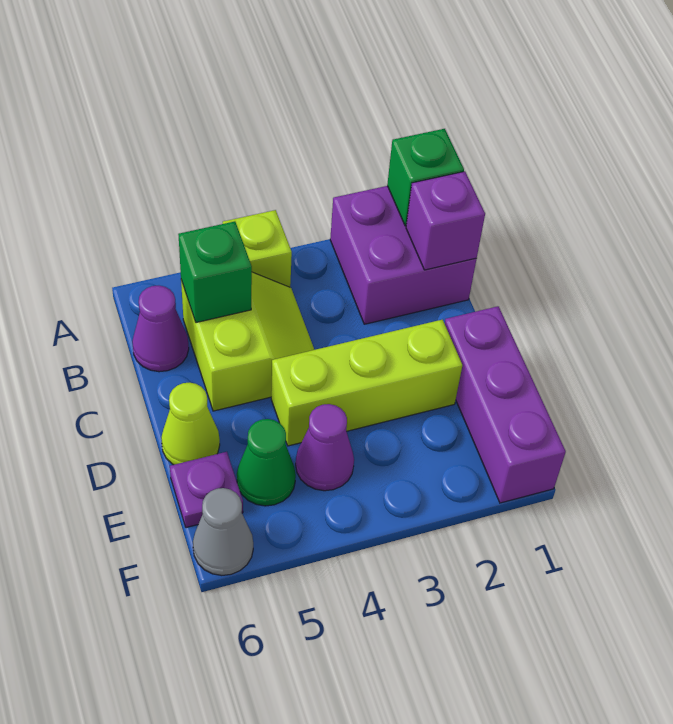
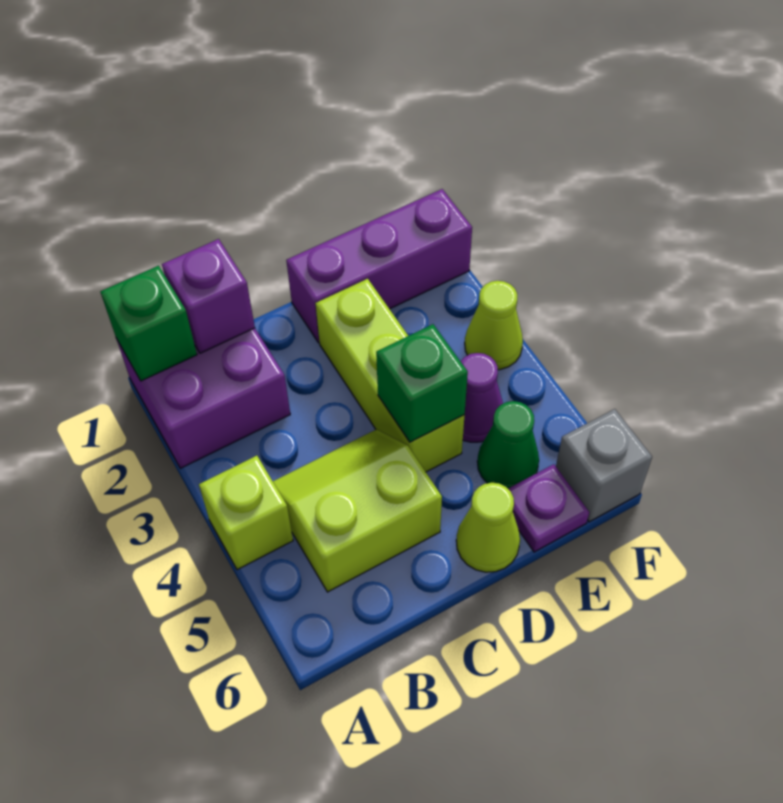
green 1x1 brick [178,221,252,323] -> green 1x1 brick moved to [376,324,468,442]
purple 1x1 cone [132,286,189,372] -> none
none -> lime 1x1 cone [465,281,523,370]
grey 1x1 cone [193,488,253,575] -> grey 1x1 brick [556,409,652,522]

